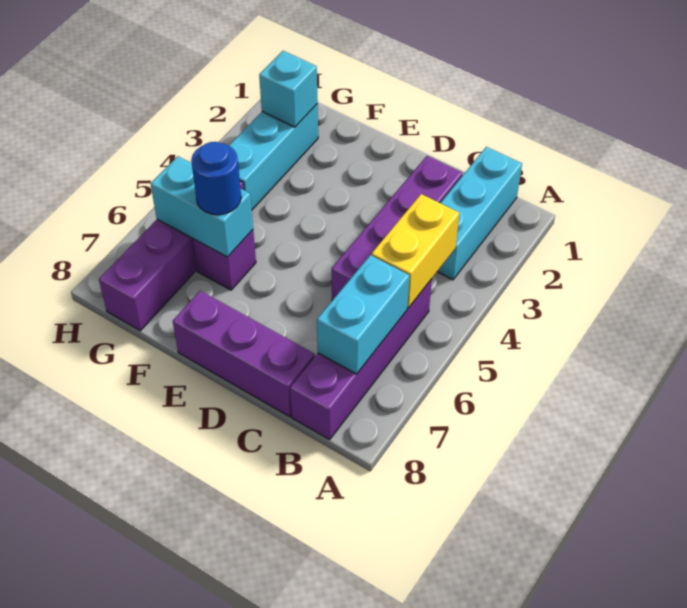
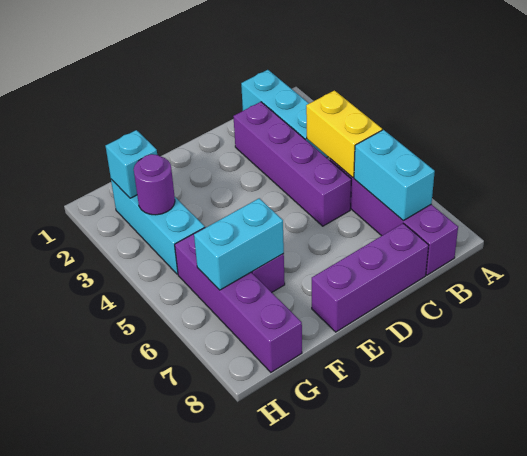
blue 1x1 round brick [191,142,241,215] -> none
none -> purple 1x1 round brick [134,154,175,215]

